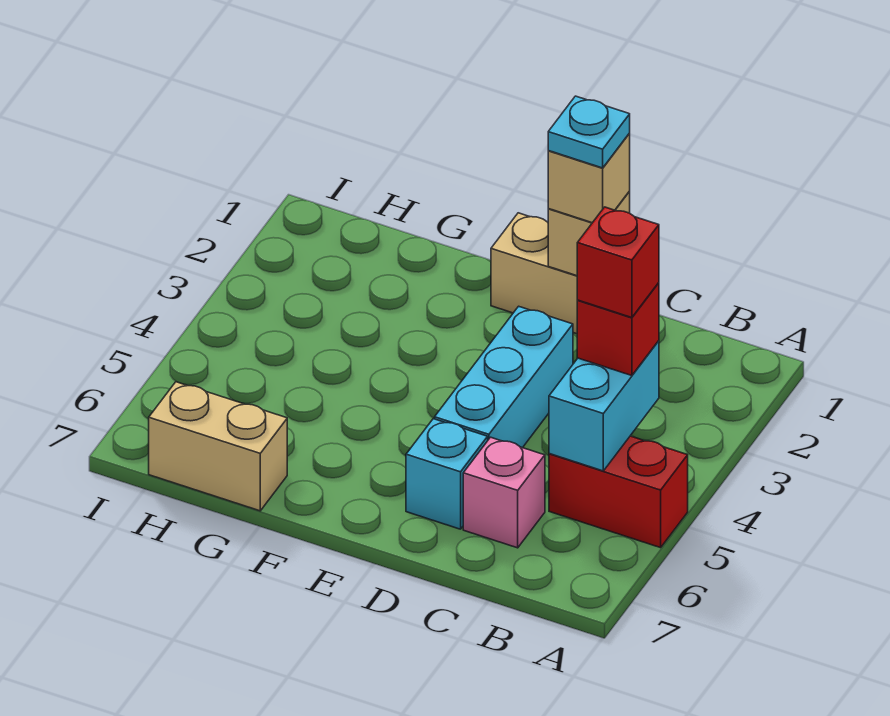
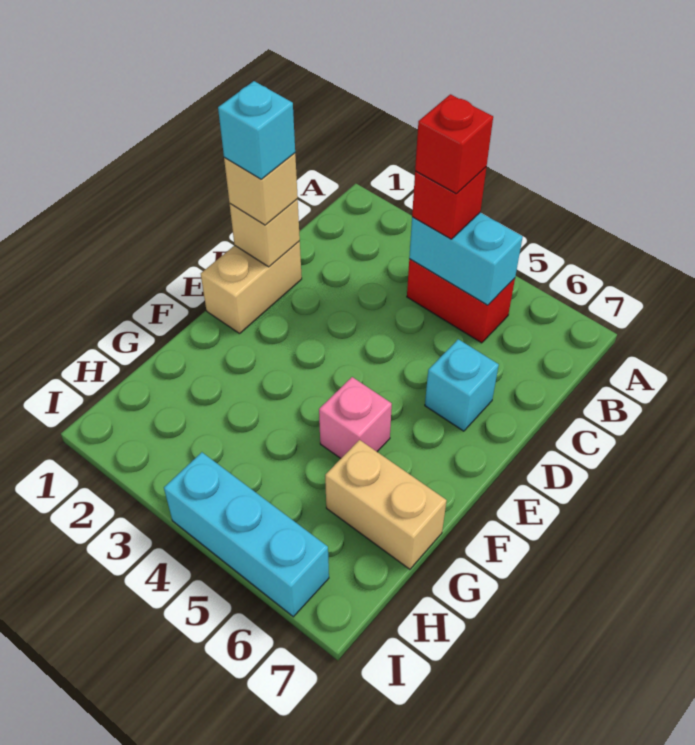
red 1x2 brick [549,436,688,548] -> red 1x2 brick turned to [407,259,515,343]
pink 1x1 brick [463,437,545,548] -> pink 1x1 brick moved to [319,377,392,458]
cyan 1x1 plate [548,96,630,168] -> cyan 1x1 brick [218,81,295,179]
cyan 1x3 brick [435,306,573,448] -> cyan 1x3 brick moved to [164,452,329,617]
tan 1x2 brick [149,382,287,511] -> tan 1x2 brick turned to [325,440,447,569]

